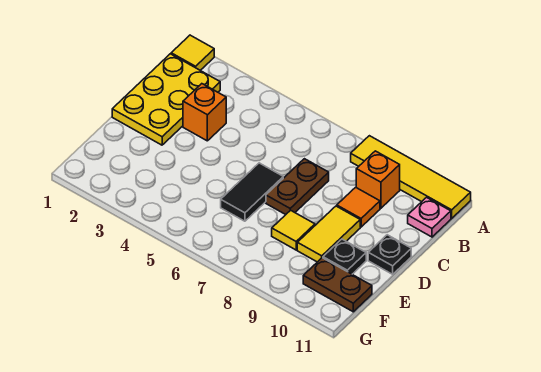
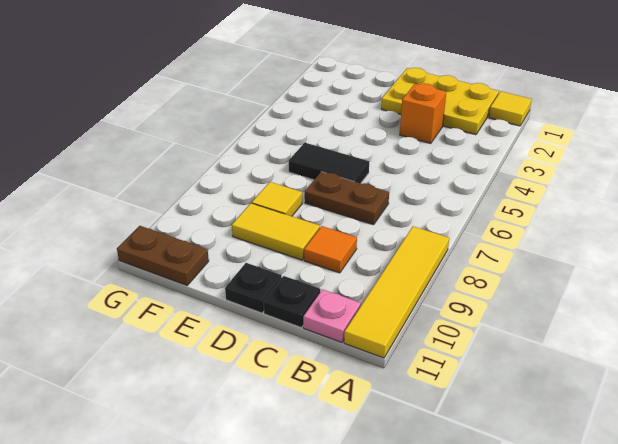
orange 1x1 brick [356,151,400,208] -> none
black 1x1 plate [323,239,366,274] -> black 1x1 plate moved to [264,276,321,327]
brown 1x2 plate [303,258,372,312] -> brown 1x2 plate turned to [117,226,209,285]

